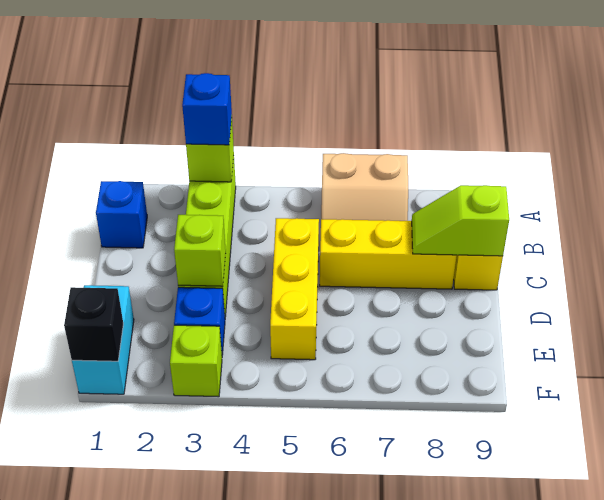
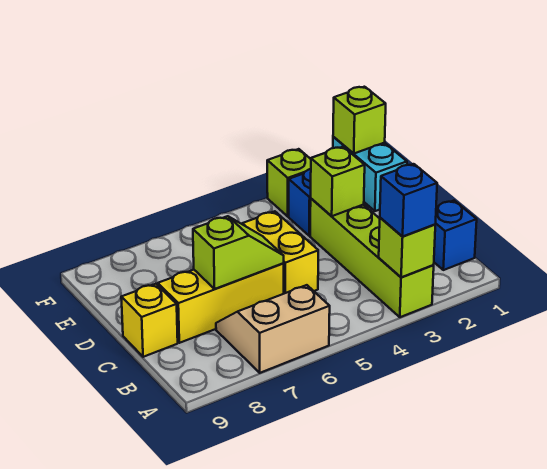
yellow 1x3 brick [270,218,319,360] -> yellow 1x2 brick [242,211,318,294]
lime 1x2 slope [412,185,509,256] -> lime 1x2 slope moved to [193,216,284,289]
black 1x1 brick [64,287,123,361] -> lime 1x1 brick [333,87,386,153]

